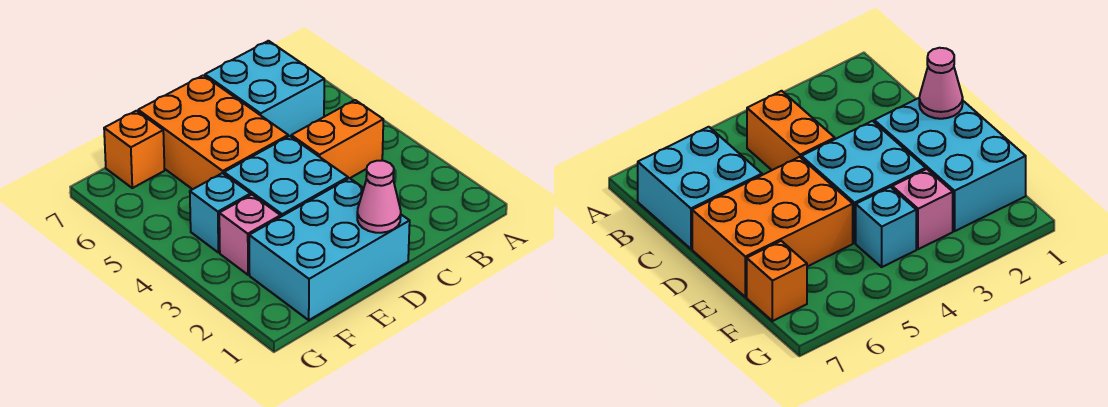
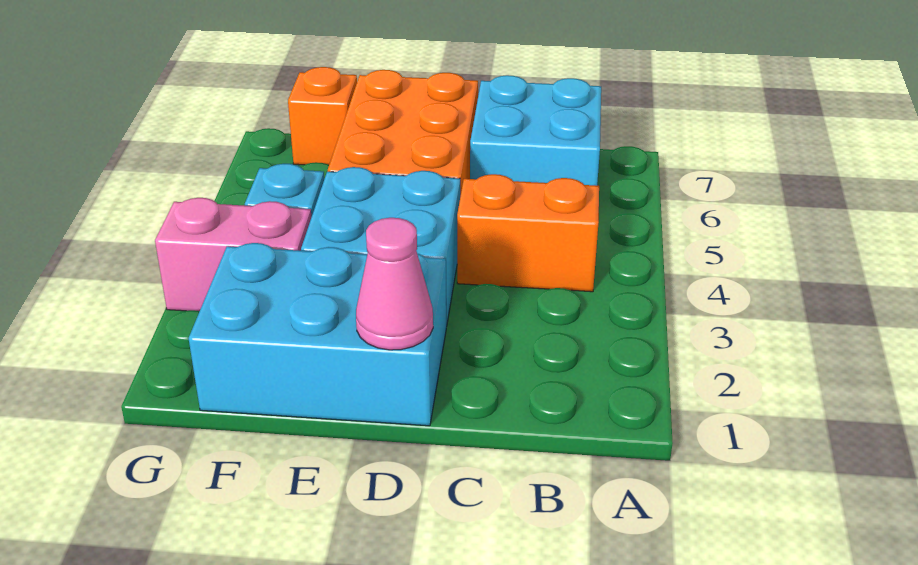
pink 1x1 brick [219,195,281,275] -> pink 1x2 brick [155,198,311,311]

